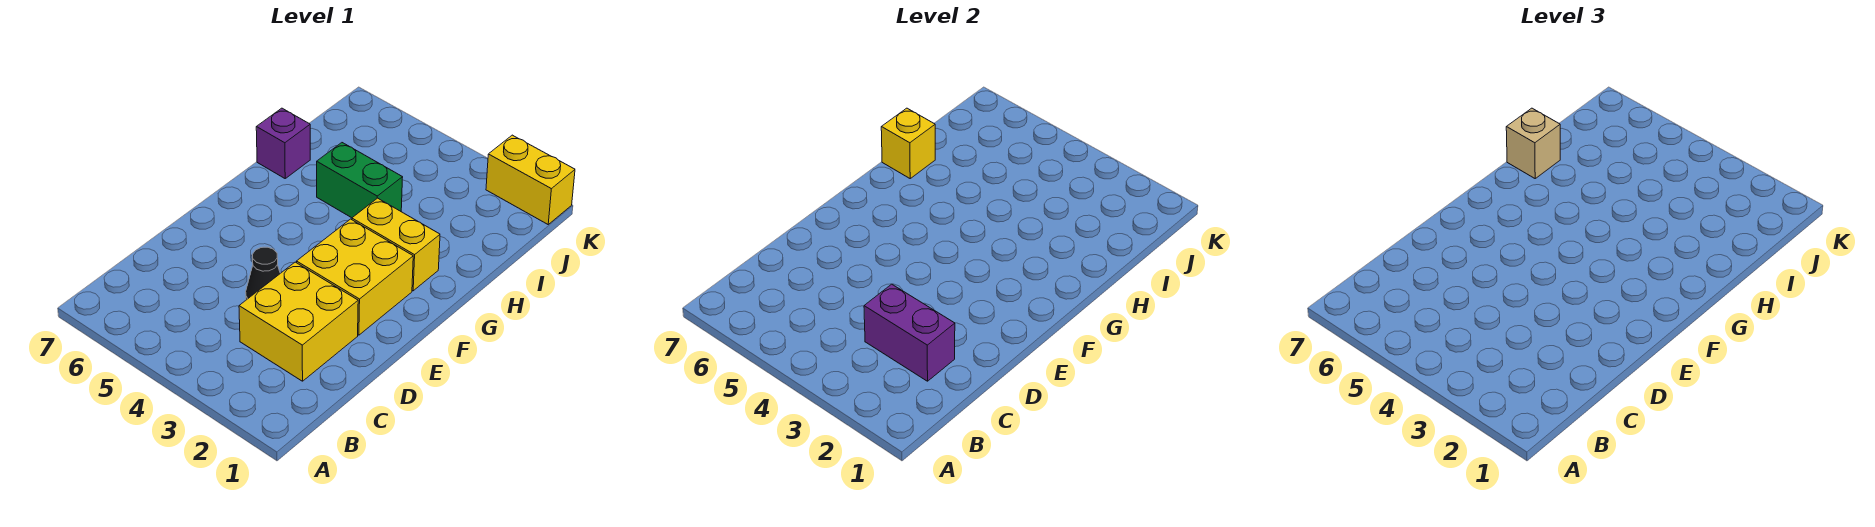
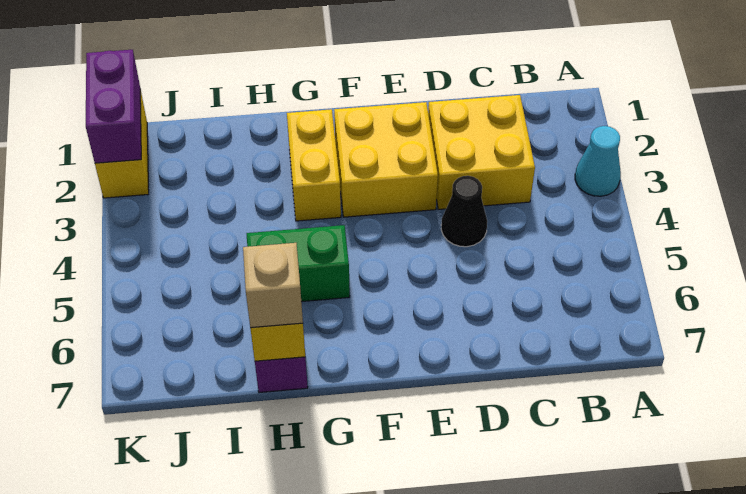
none -> cyan 1x1 cone [575,126,621,196]
purple 1x2 brick [864,284,955,381] -> purple 1x2 brick moved to [86,50,141,163]
green 1x2 brick [317,143,403,218] -> green 1x2 brick turned to [247,225,350,302]

